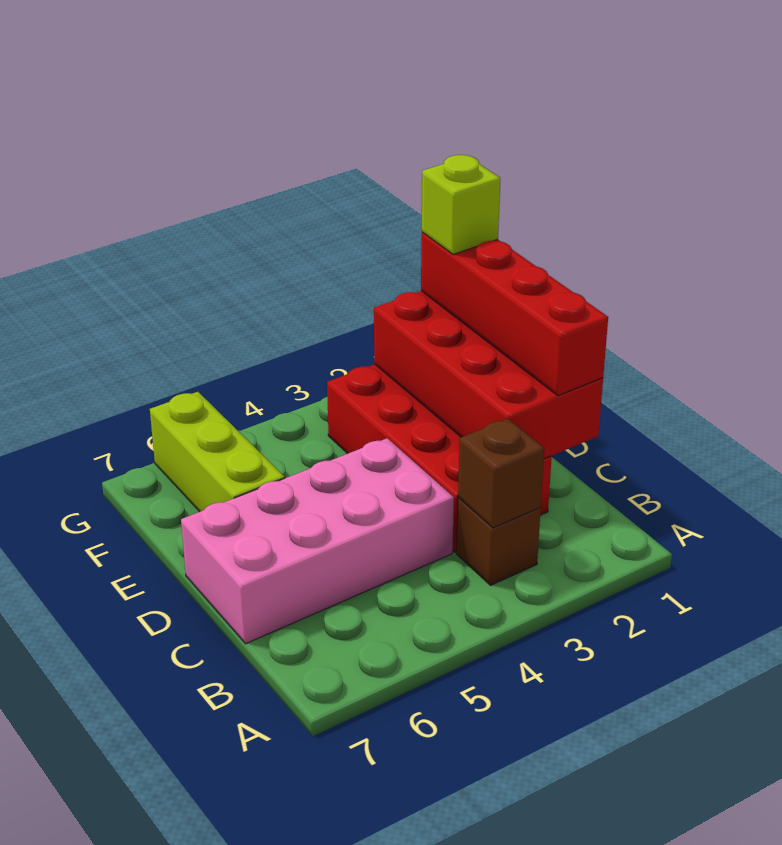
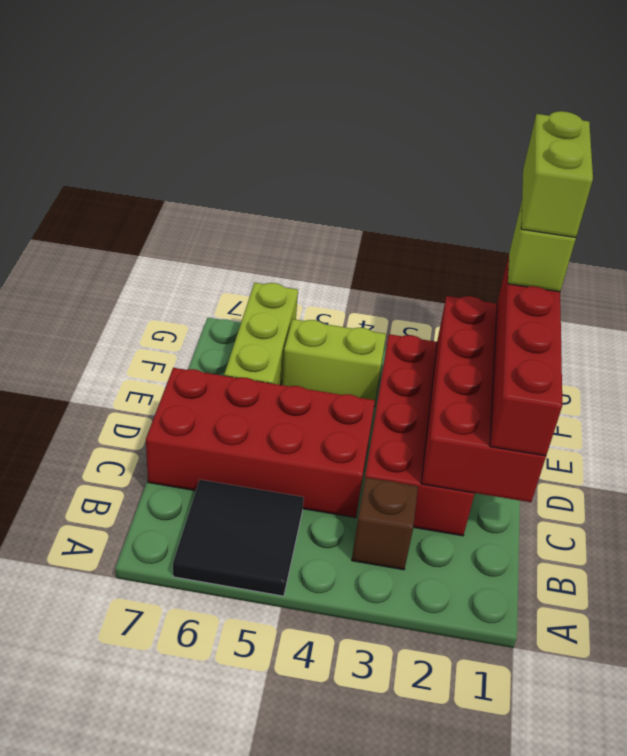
none -> black 2x2 tile [173,480,304,596]
brown 1x1 brick [458,419,544,528] -> none
pink 2x4 brick [181,438,454,644] -> red 2x4 brick [146,368,375,518]
none -> lime 1x2 brick [521,111,593,237]
none -> lime 1x2 brick [282,319,386,407]

